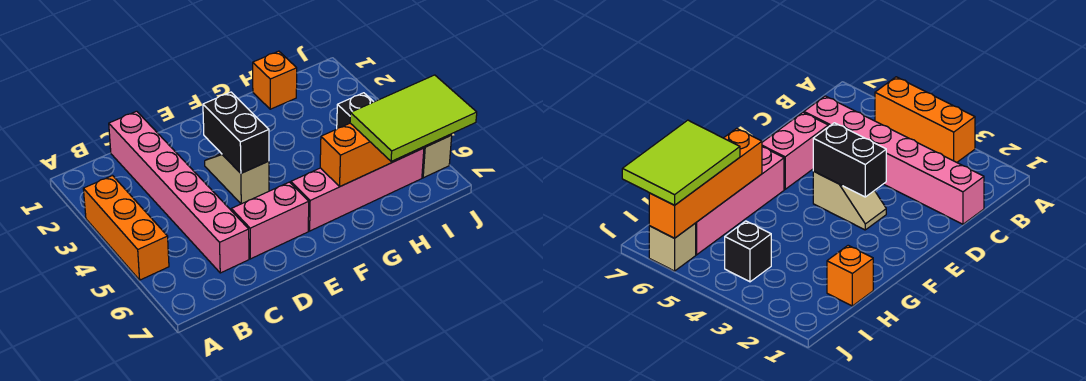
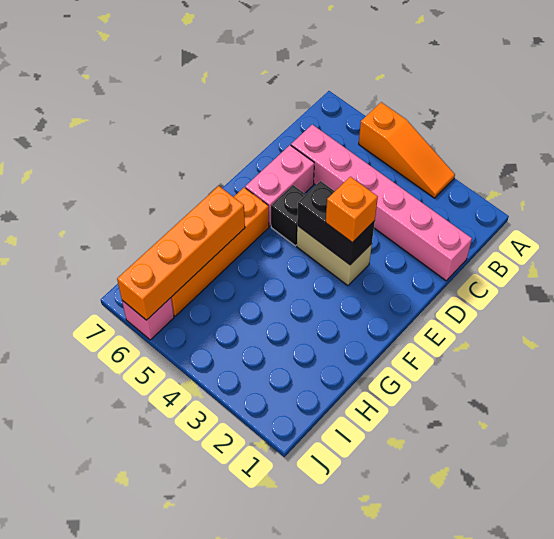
orange 1x3 brick [83,176,169,280] -> orange 1x3 slope [359,102,455,198]
tan 1x2 slope [205,154,269,204] -> tan 1x2 brick [297,226,372,286]
pink 1x4 brick [291,148,424,231] -> orange 1x4 brick [171,188,269,316]
orange 1x1 brick [253,51,297,109] -> orange 1x1 brick moved to [326,177,378,243]
lime 2x3 tile [350,75,477,161] -> none
black 1x1 brick [337,93,373,129] -> black 1x1 brick moved to [271,185,306,246]
tan 1x1 brick [422,135,452,178] -> pink 1x1 brick [122,298,174,340]

